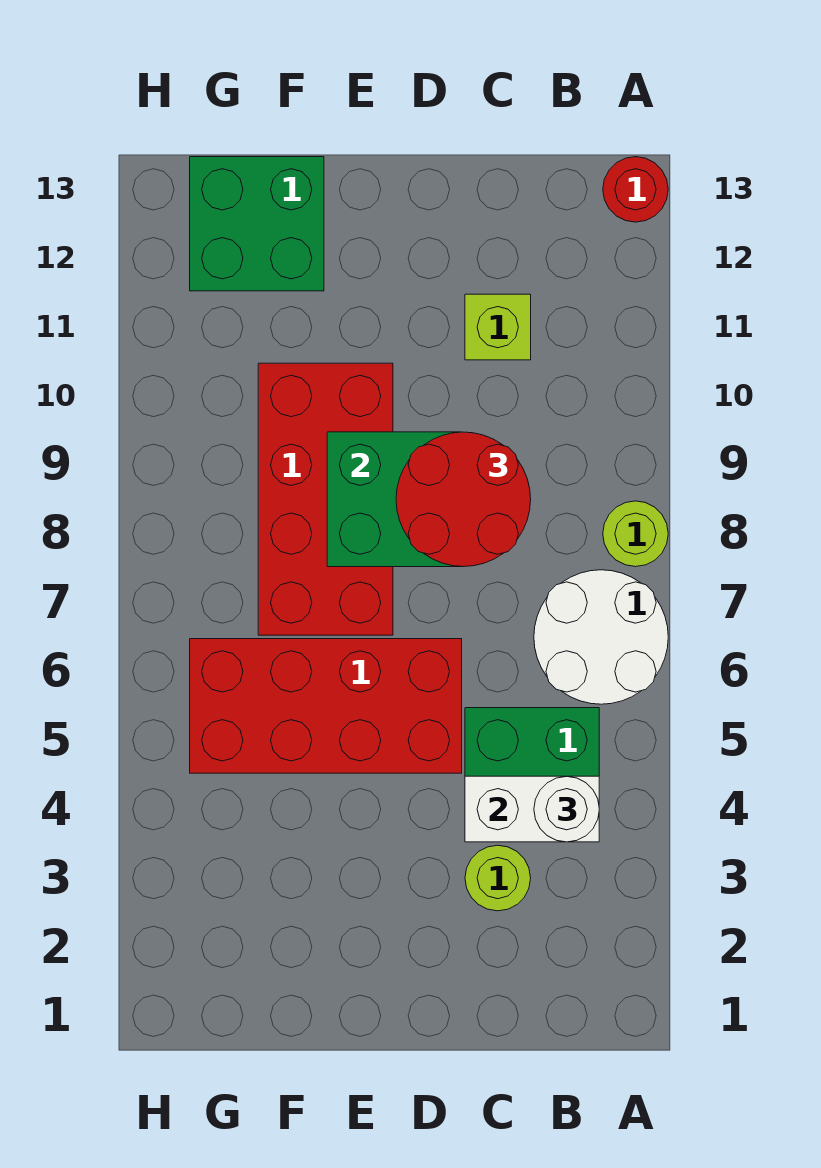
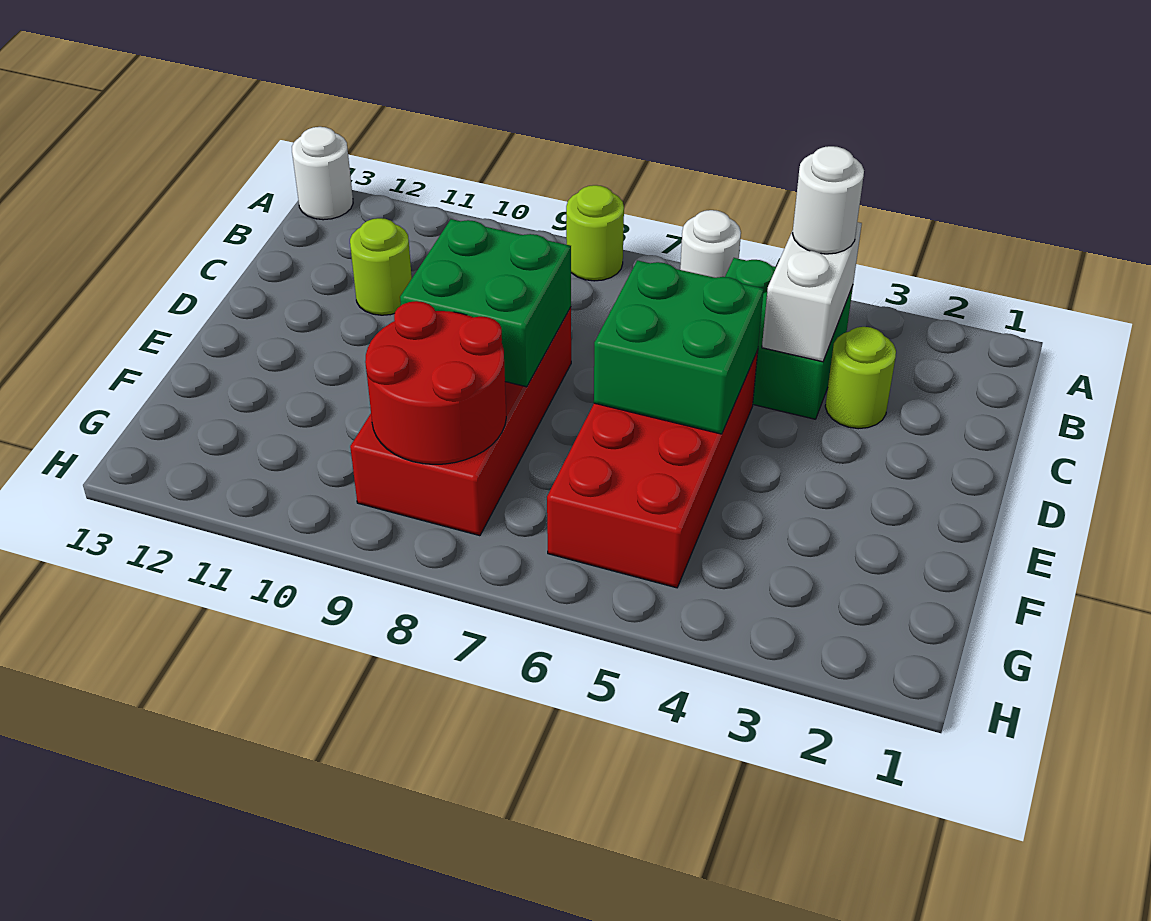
white 2x2 round brick [534,570,668,704] -> white 1x1 round brick [680,210,741,278]
red 1x1 round brick [603,157,668,222] -> white 1x1 round brick [292,127,353,220]
red 2x2 round brick [396,432,531,567] -> red 2x2 round brick moved to [365,301,506,464]
lime 1x1 brick [465,294,531,360] -> lime 1x1 round brick [350,218,412,315]
red 2x4 brick [258,363,393,635] -> red 2x4 brick turned to [350,307,571,536]
green 2x2 brick [190,157,324,291] -> green 2x2 brick moved to [594,260,764,434]

